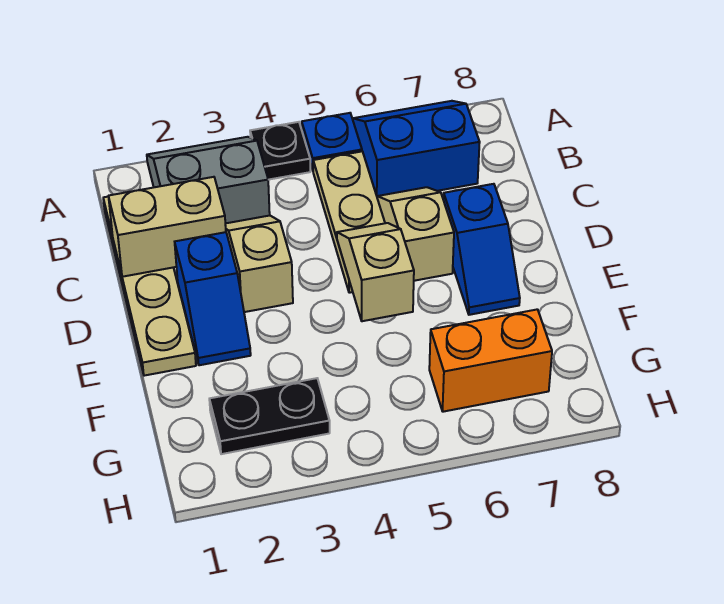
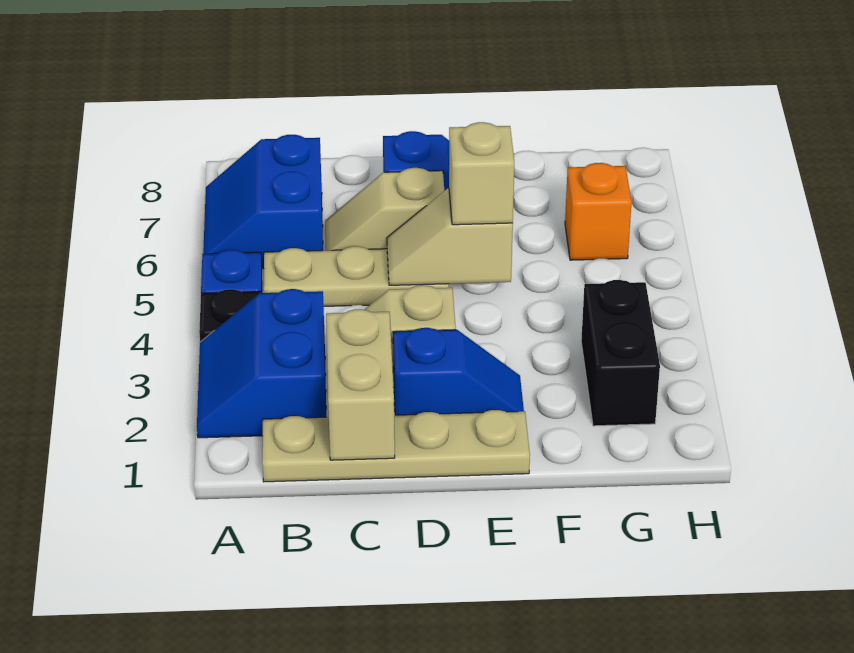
grey 2x2 slope [147,137,270,223] -> blue 2x2 slope [197,289,326,438]
none -> tan 1x1 brick [449,122,514,225]
black 1x2 plate [209,378,330,454] -> black 1x2 brick [581,280,660,426]
orange 1x2 brick [429,309,552,412] -> orange 1x1 brick [565,163,632,260]

